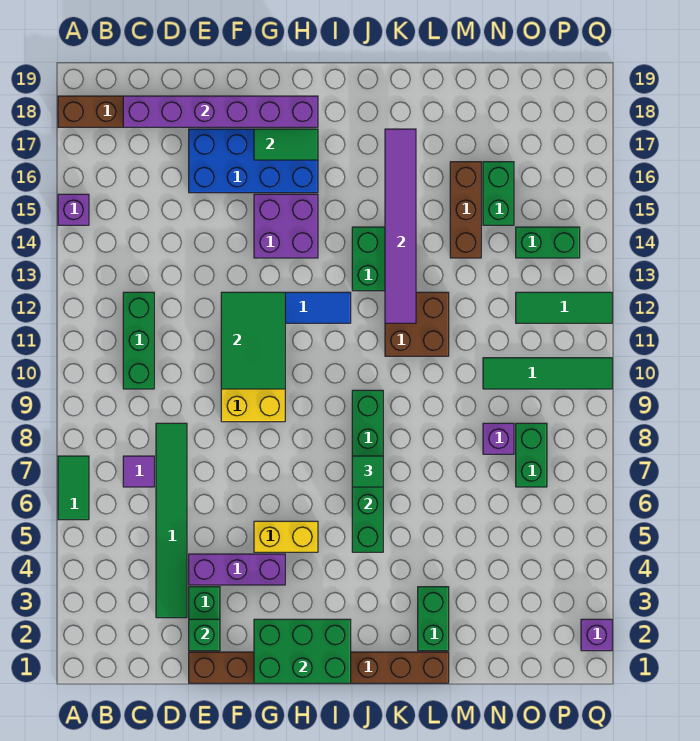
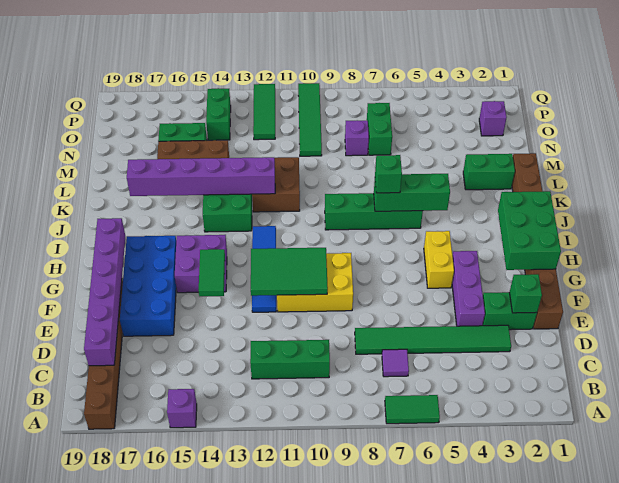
green 1x2 tile [254,129,318,160] -> green 1x2 tile moved to [199,249,225,296]
green 1x1 tile [352,456,383,487] -> green 1x1 brick [375,155,402,193]
purple 1x6 tile [385,129,416,323] -> purple 1x6 brick [127,157,275,196]
green 1x2 brick [516,423,547,487] -> green 1x2 brick turned to [367,103,392,155]
purple 1x1 brick [581,619,612,651] -> purple 1x1 brick moved to [479,101,507,136]

